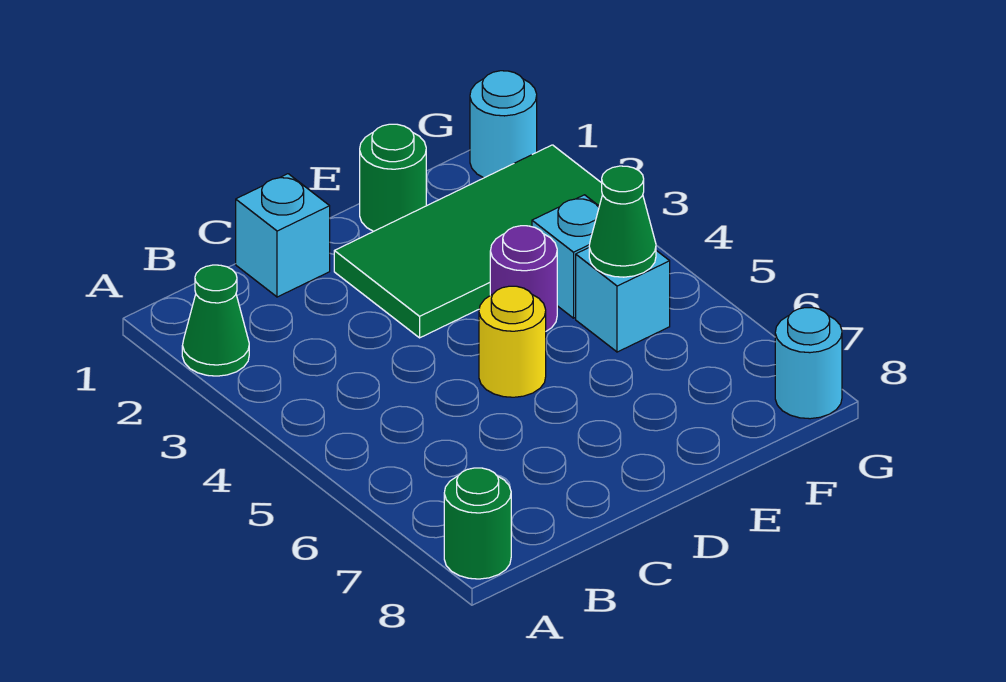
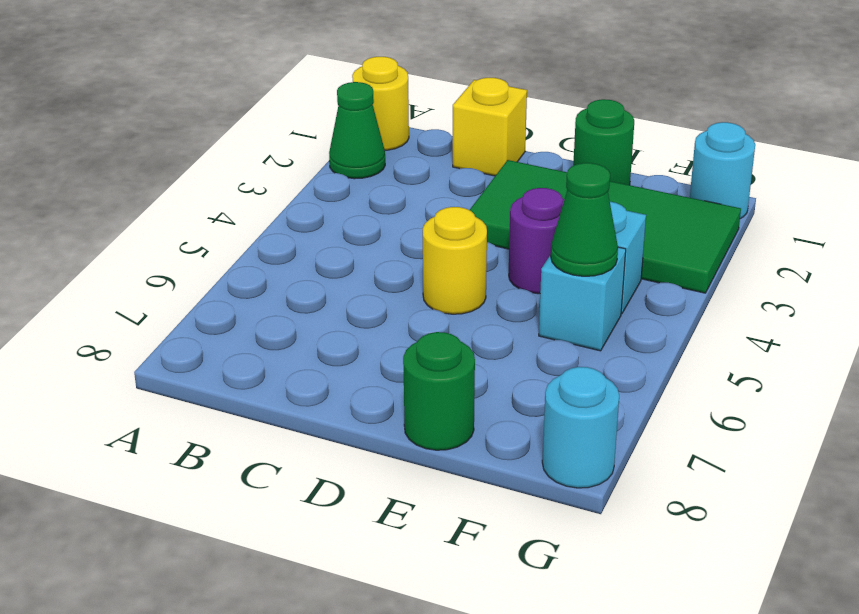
none -> yellow 1x1 round brick [352,57,409,150]
green 1x1 round brick [444,468,511,579] -> green 1x1 round brick moved to [403,332,475,450]
cyan 1x1 brick [236,174,330,297] -> yellow 1x1 brick [453,78,527,176]

